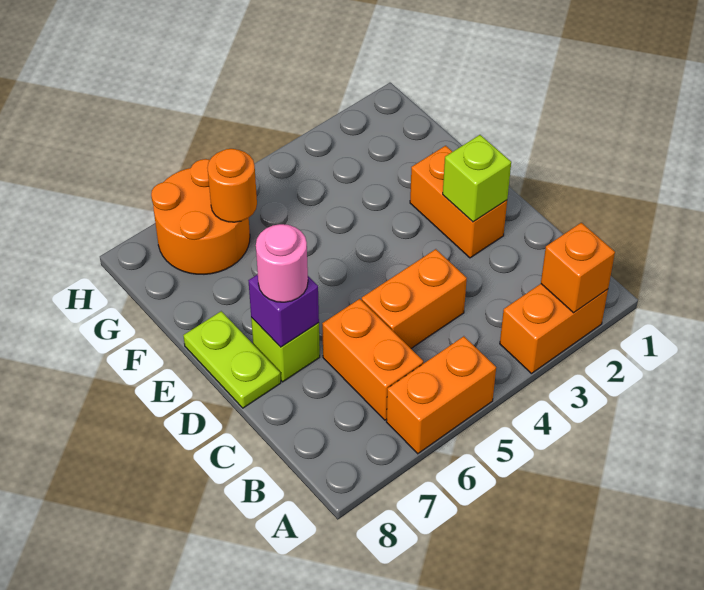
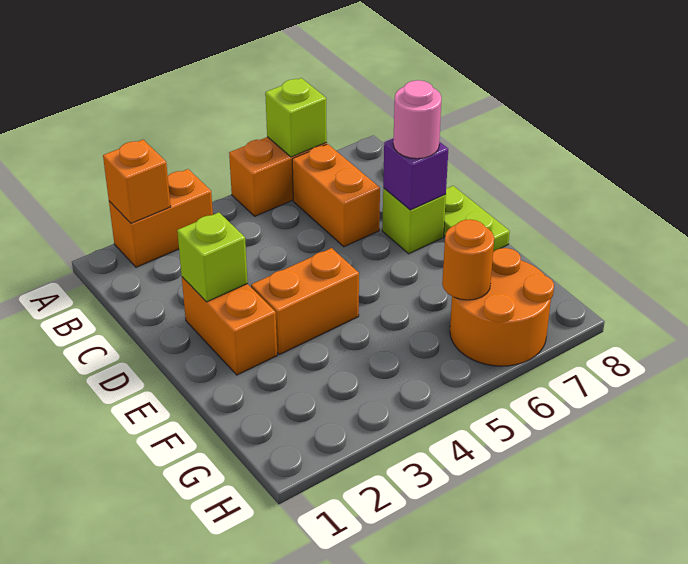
none -> lime 1x1 brick [265,78,327,157]
orange 1x2 brick [362,249,467,348] -> orange 1x2 brick moved to [251,248,359,355]

